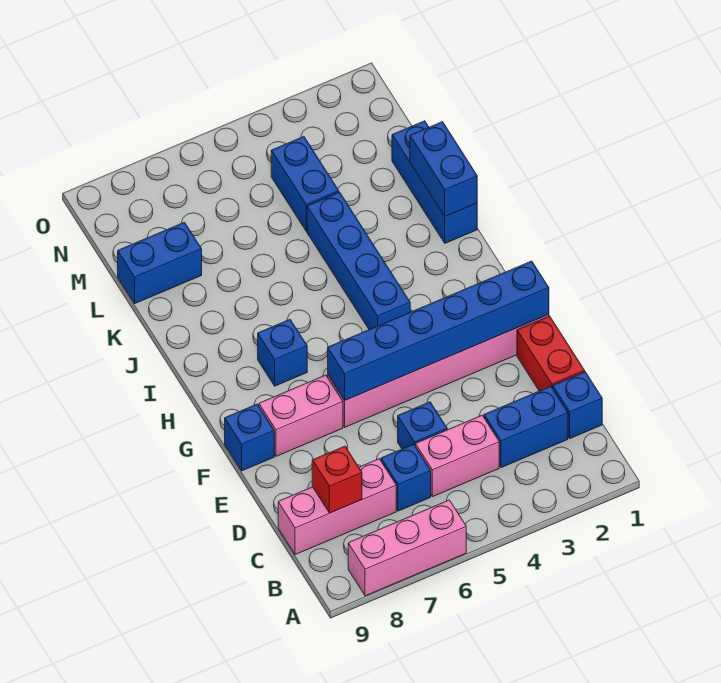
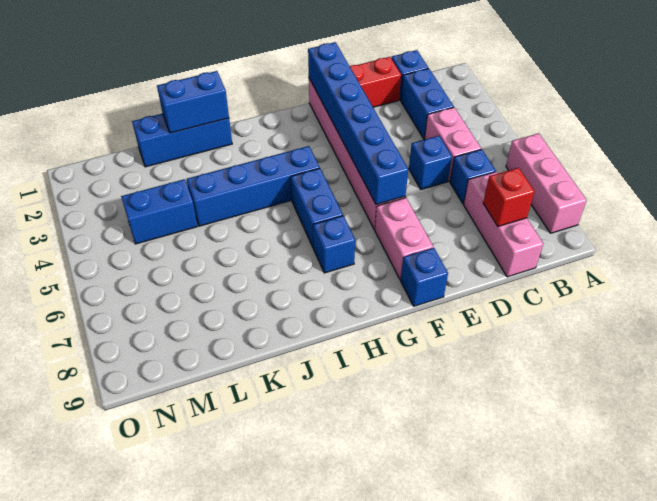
blue 1x2 brick [118,222,202,303] -> blue 1x2 brick moved to [291,168,343,247]

